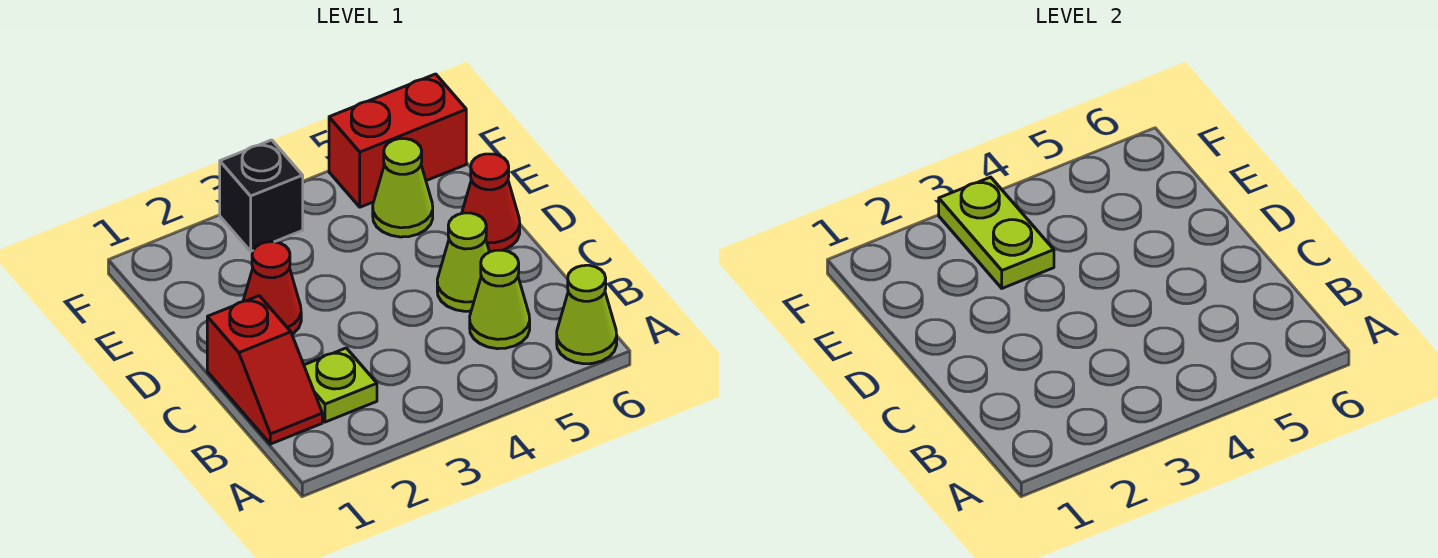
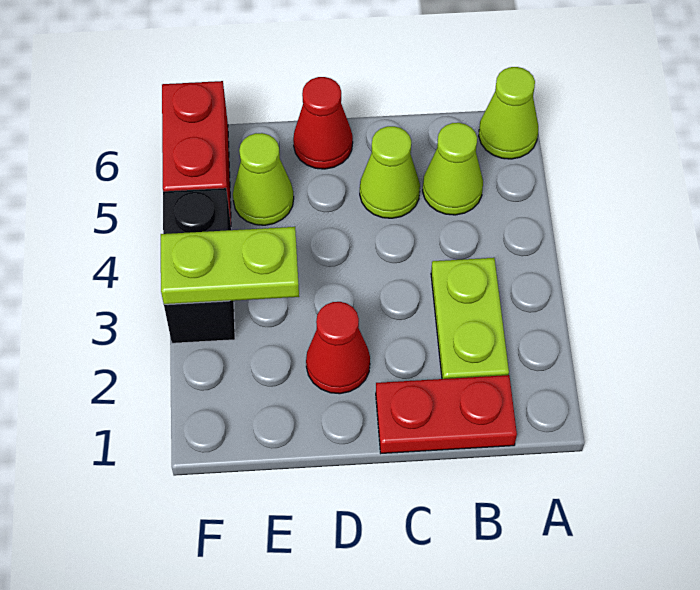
red 1x2 slope [207,296,322,444] -> red 1x2 plate [376,375,517,453]
lime 1x1 plate [304,348,377,422] -> lime 1x2 plate [431,258,509,379]
black 1x1 brick [220,140,303,251] -> black 1x2 brick [163,188,235,343]

